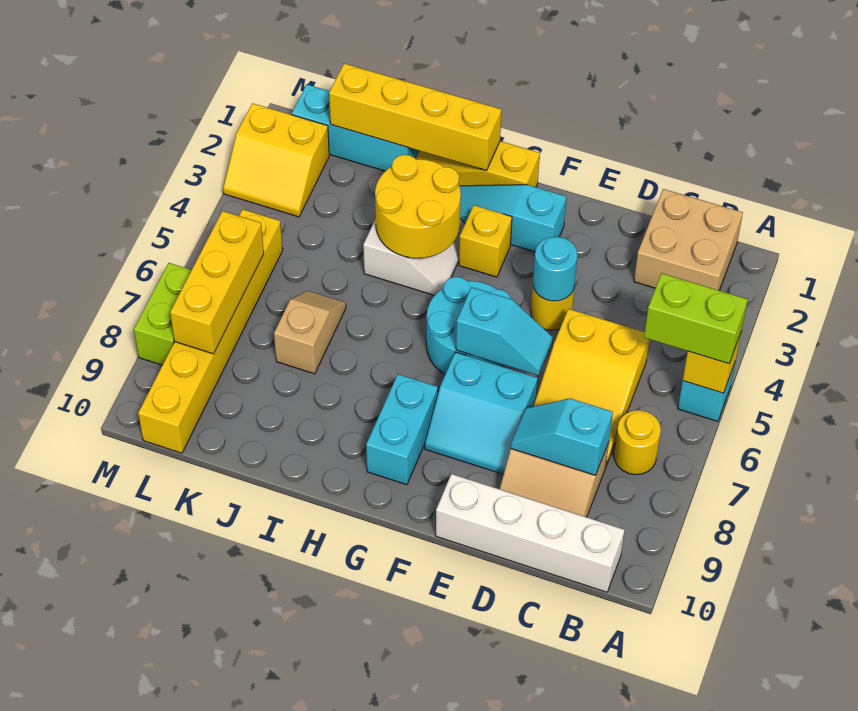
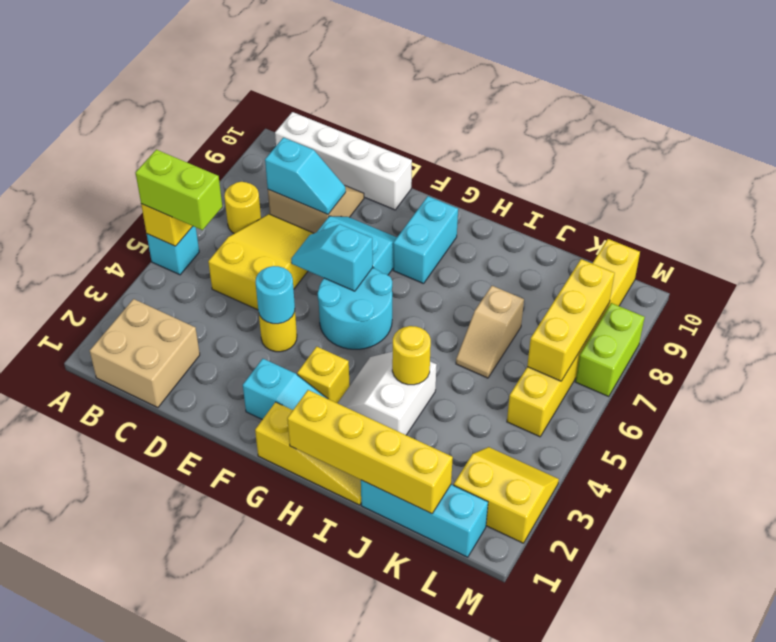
yellow 2x2 round brick [375,155,461,258] -> yellow 1x1 round brick [392,326,431,385]

